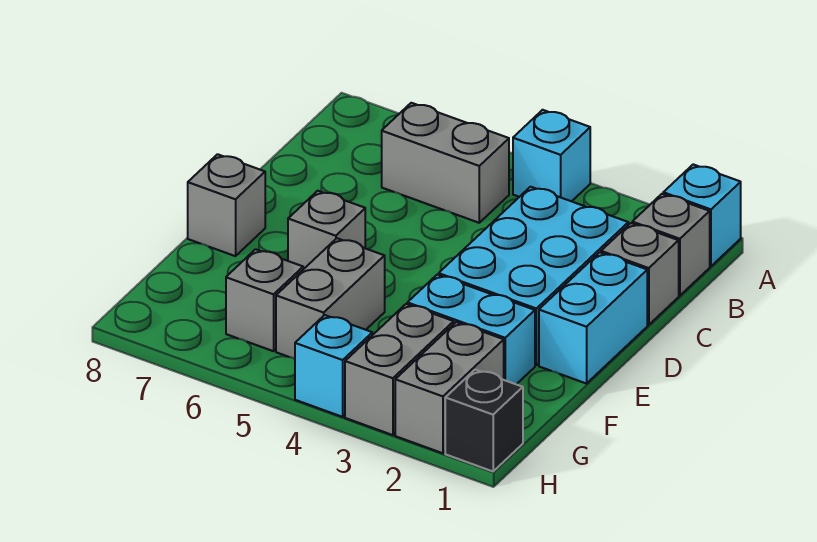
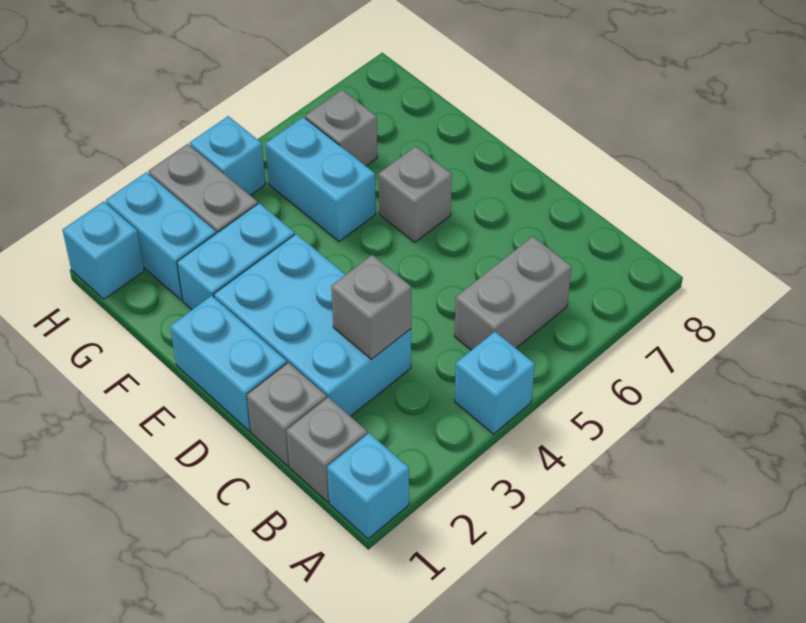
grey 1x1 brick [188,154,265,256] -> grey 1x1 brick moved to [331,255,411,360]
grey 1x2 brick [276,238,385,359] -> cyan 1x2 brick [266,117,376,242]
grey 1x2 brick [395,322,504,453] -> cyan 1x2 brick [106,172,216,300]
black 1x1 brick [445,370,523,471] -> cyan 1x1 brick [62,201,144,299]

